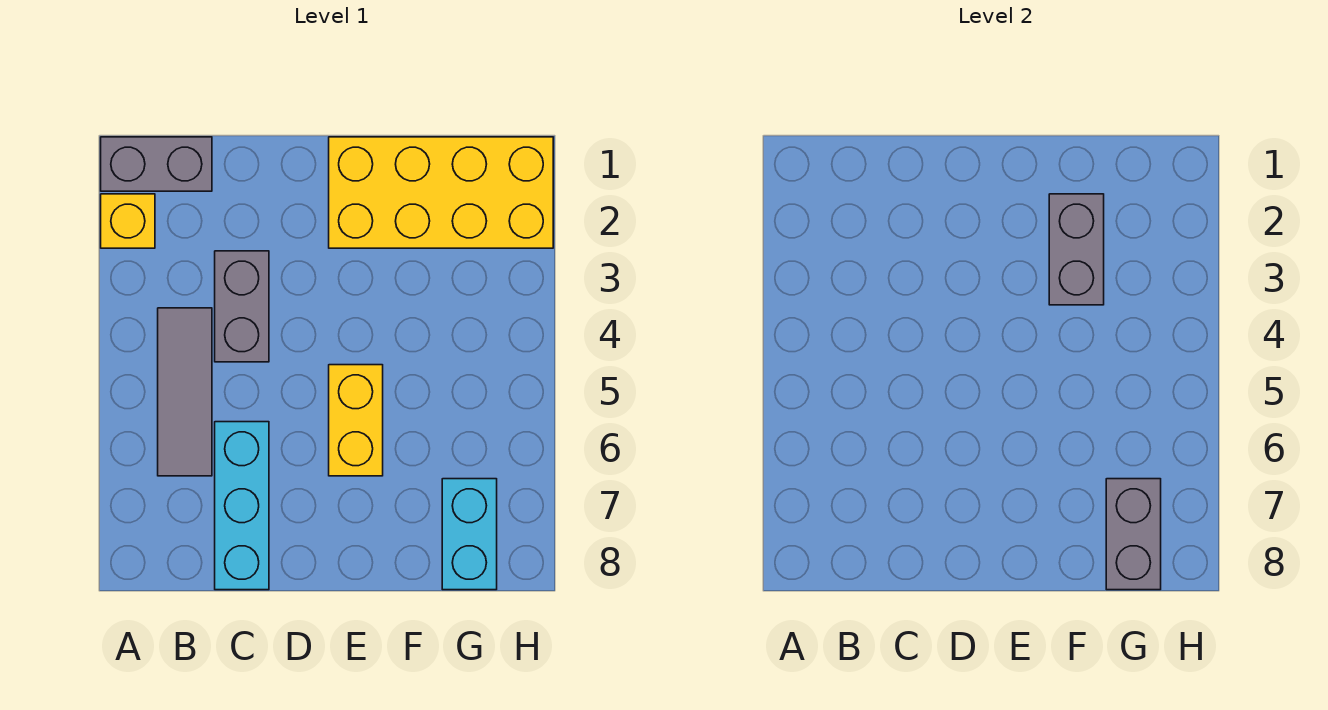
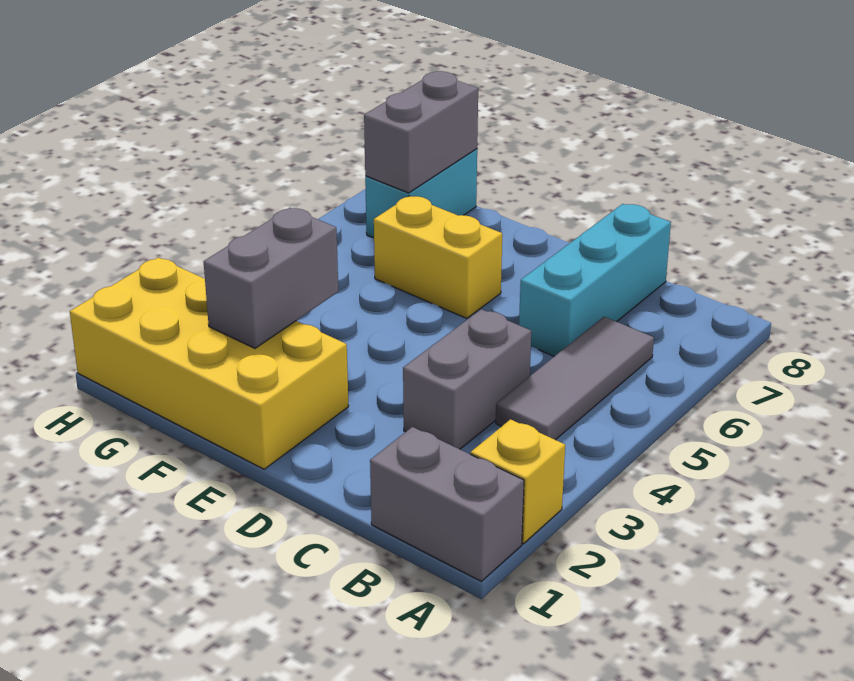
yellow 1x2 brick [329,365,383,476] -> yellow 1x2 brick turned to [374,196,502,318]

